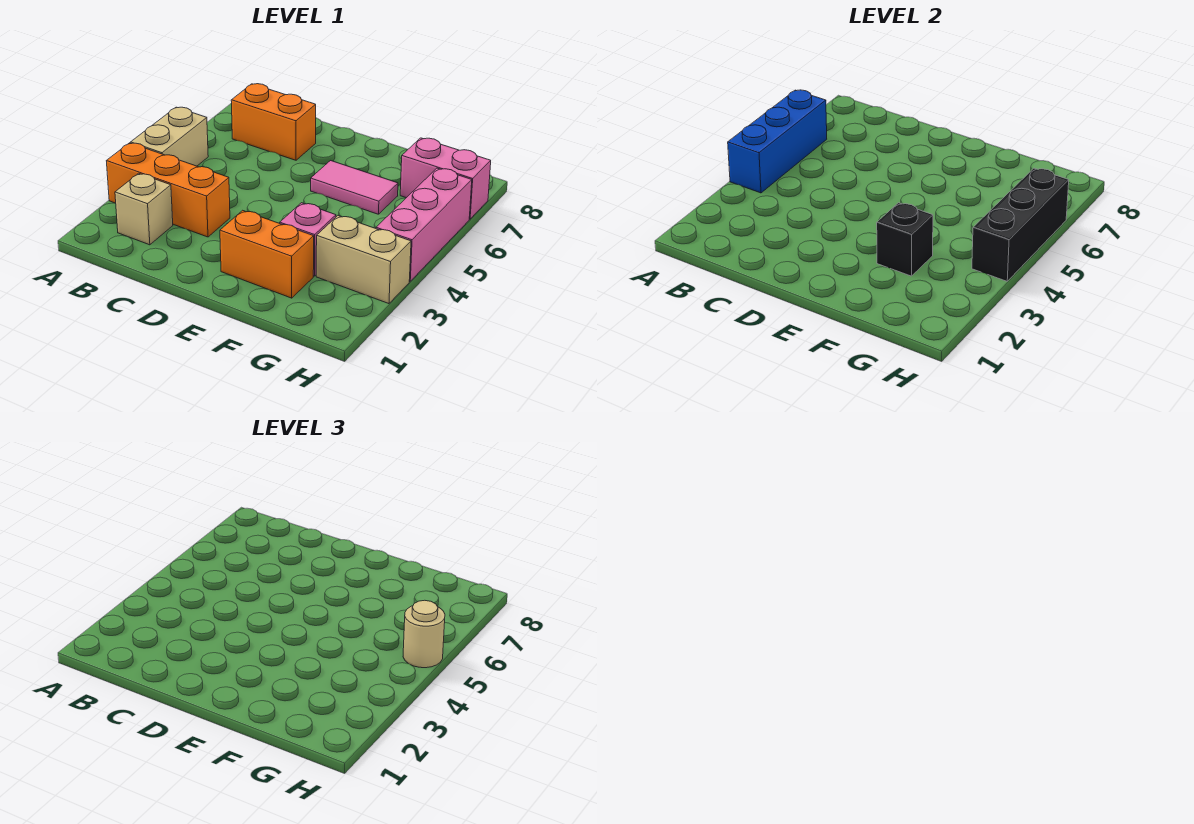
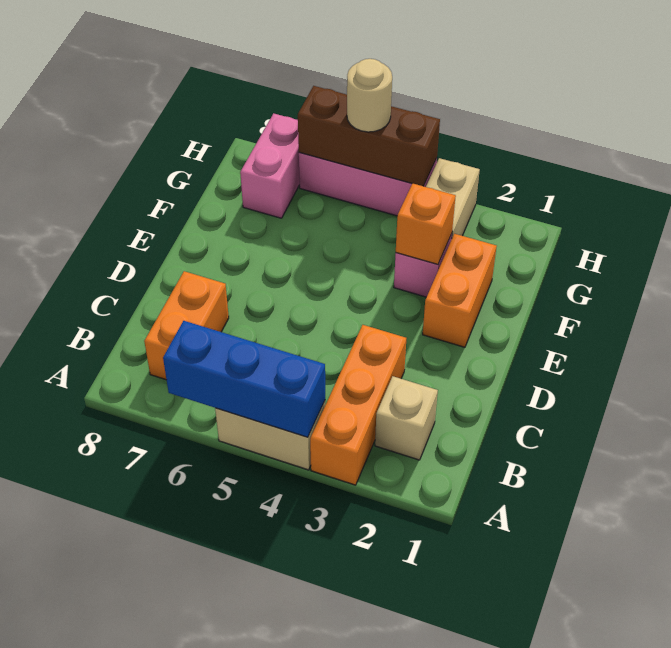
pink 1x2 tile [311,161,398,214] -> none
black 1x1 brick [877,203,933,276] -> orange 1x1 brick [396,183,456,264]
black 1x3 brick [972,168,1069,281] -> brown 1x3 brick [298,86,440,186]

